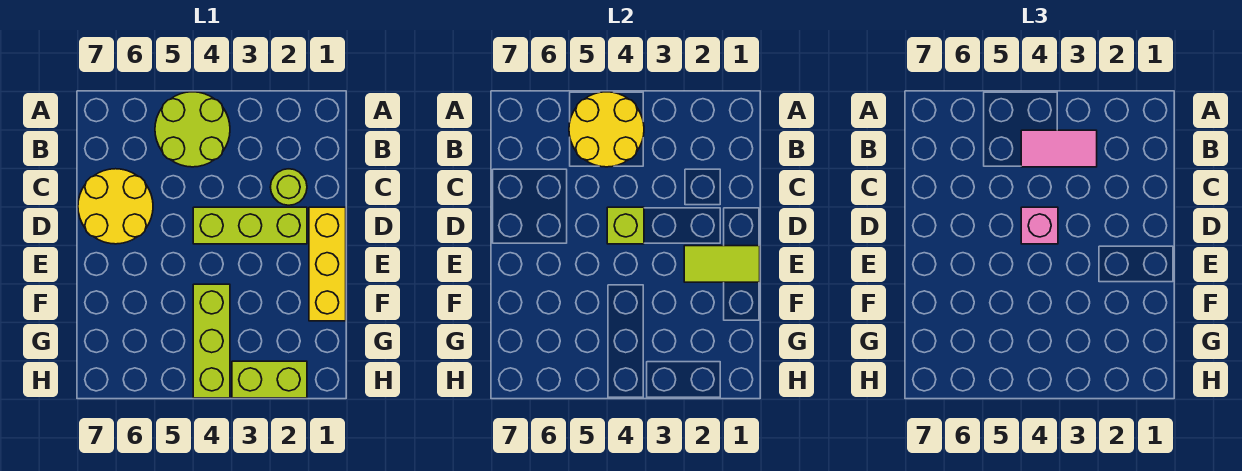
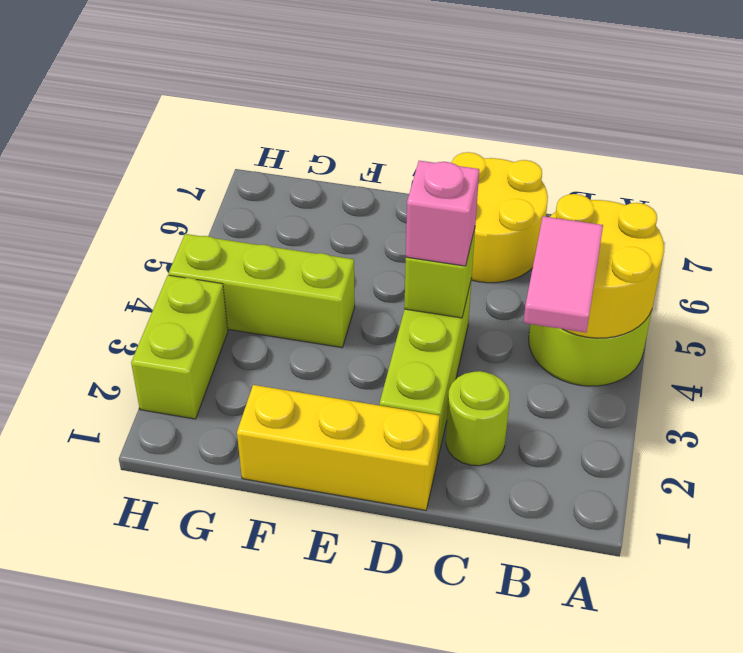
lime 1x2 tile [684,246,760,282] -> none

